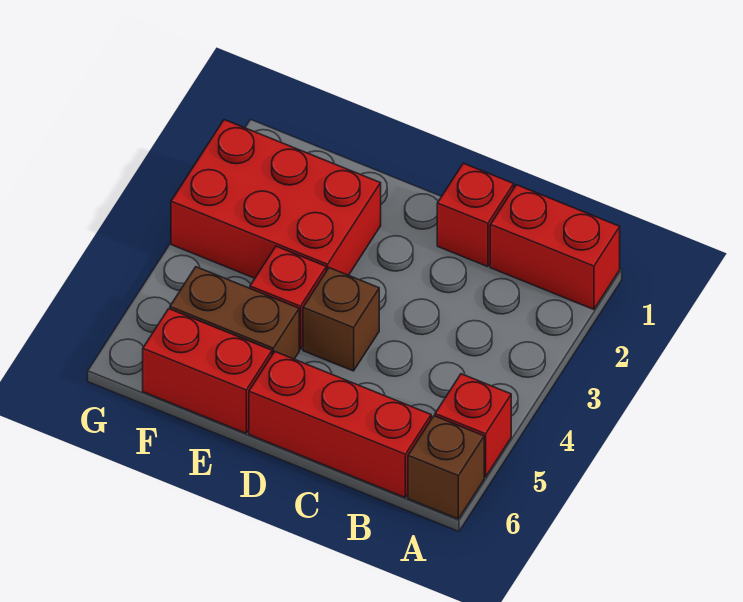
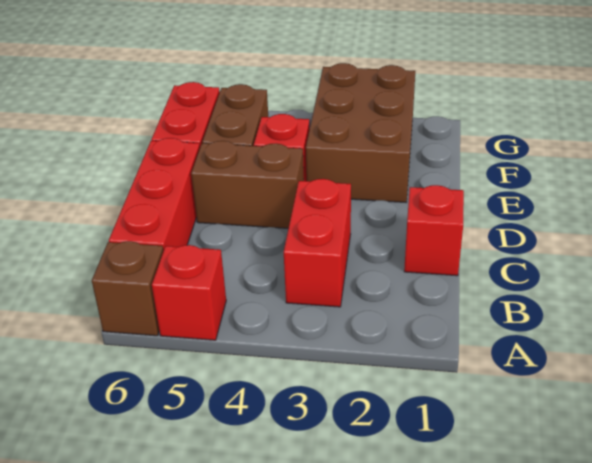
red 1x2 brick [490,185,620,309] -> red 1x2 brick moved to [284,179,351,307]
brown 1x1 brick [303,268,379,371] -> brown 1x2 brick [191,141,304,228]
red 2x3 brick [171,120,381,278] -> brown 2x3 brick [306,63,415,202]

